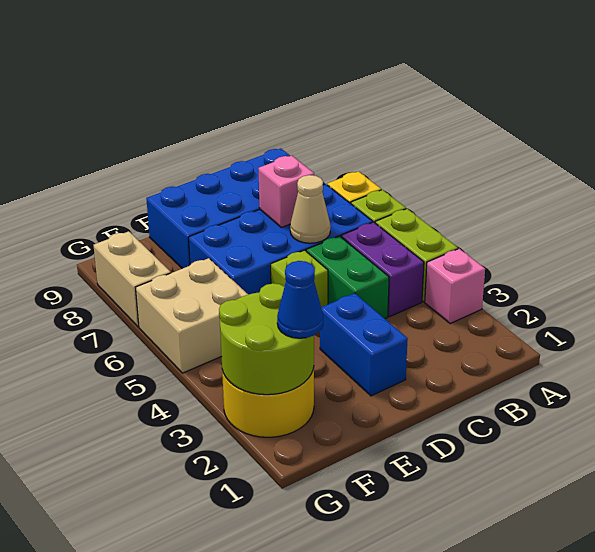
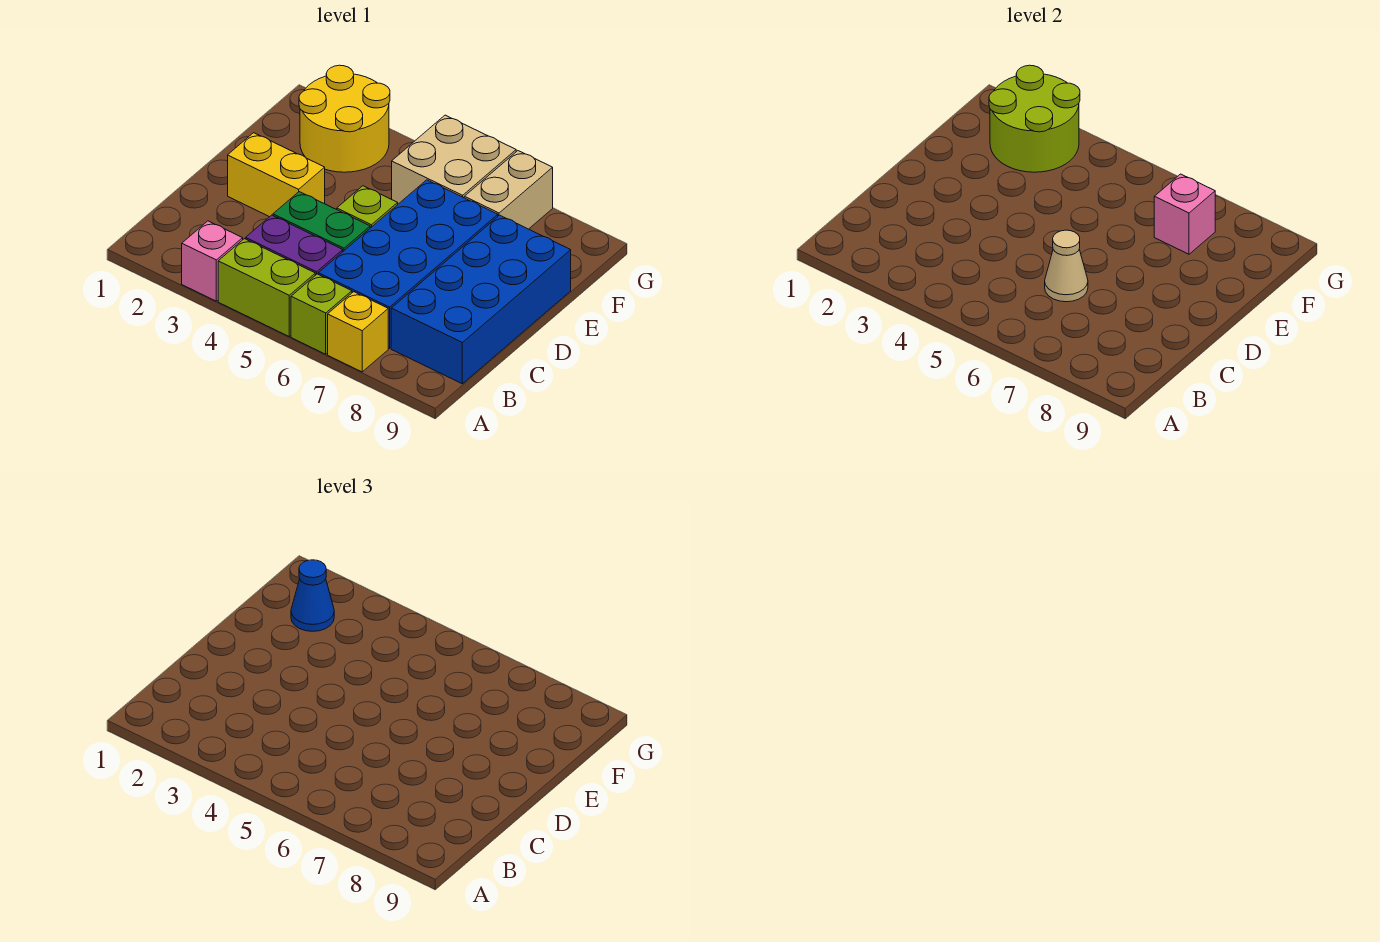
pink 1x1 brick [258,155,314,227] -> pink 1x1 brick moved to [1154,174,1215,254]
blue 1x2 brick [320,293,408,396] -> yellow 1x2 brick [228,133,325,217]
tan 1x2 brick [94,231,171,327] -> tan 1x2 brick turned to [464,151,553,229]

